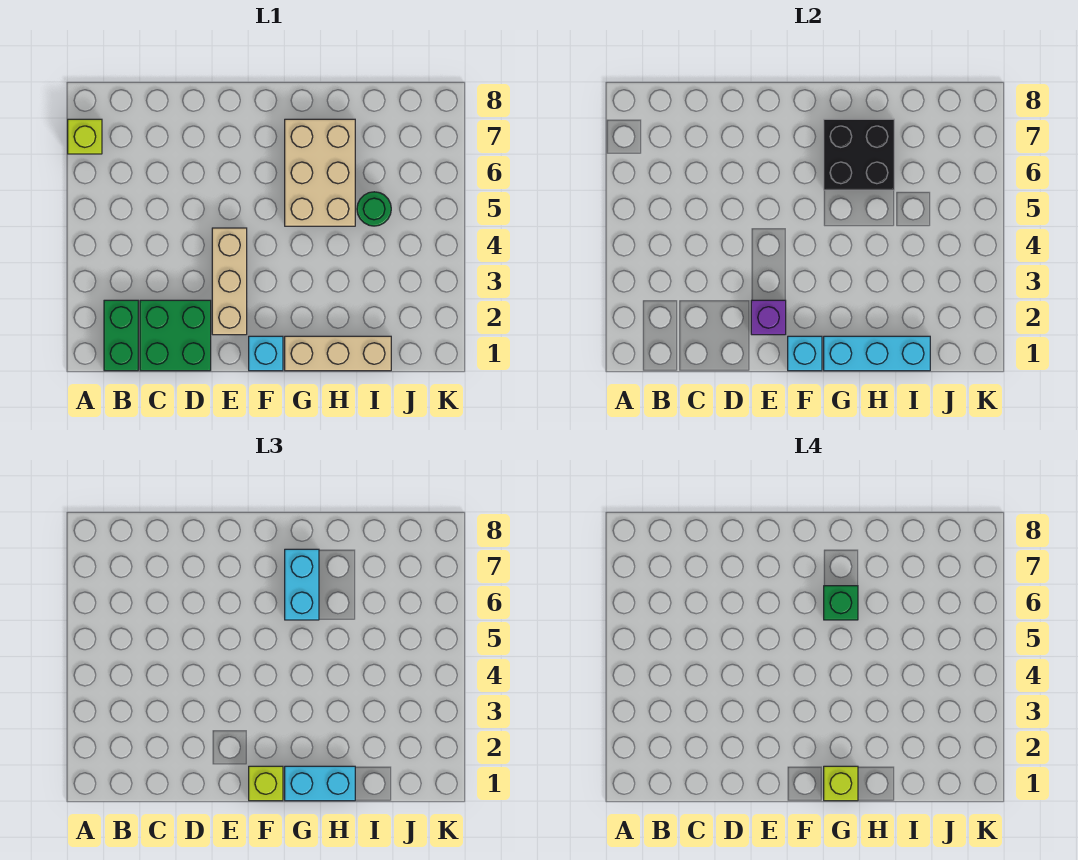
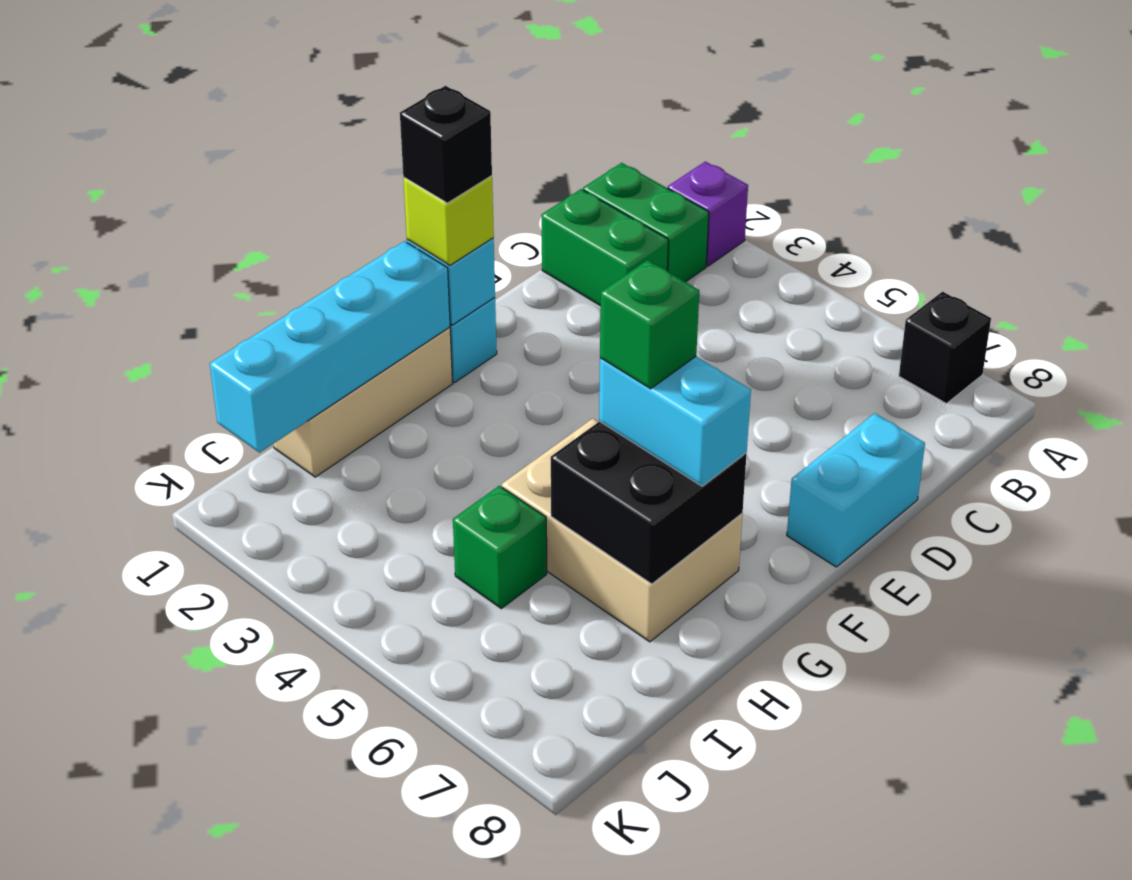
lime 1x1 brick [68,119,102,154] -> black 1x1 brick [899,292,991,404]
green 2x2 brick [140,300,211,371] -> green 1x2 brick [541,189,668,306]
tan 1x3 brick [212,228,247,335] -> none
purple 1x1 brick [751,300,786,335] -> purple 1x1 brick moved to [668,161,748,266]
none -> black 1x1 brick [400,86,492,203]
cyan 1x3 brick [824,336,930,371] -> cyan 1x4 brick [210,241,450,453]
cyan 1x2 brick [285,766,355,801] -> cyan 1x2 brick moved to [787,413,925,567]
lime 1x1 brick [824,766,858,801] -> none
green 1x1 round brick [357,192,391,226] -> green 1x1 brick [453,486,547,609]

